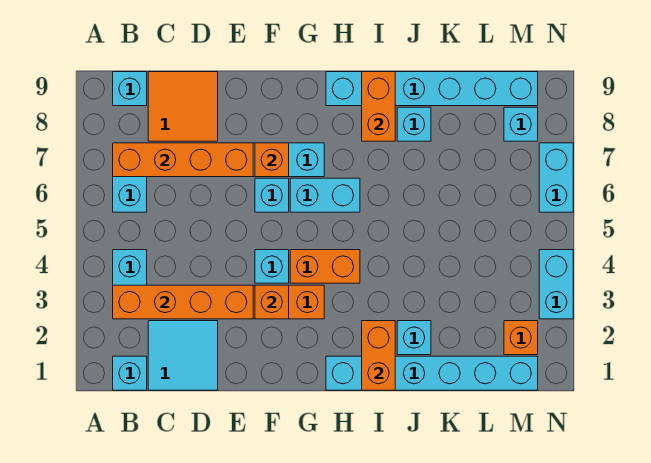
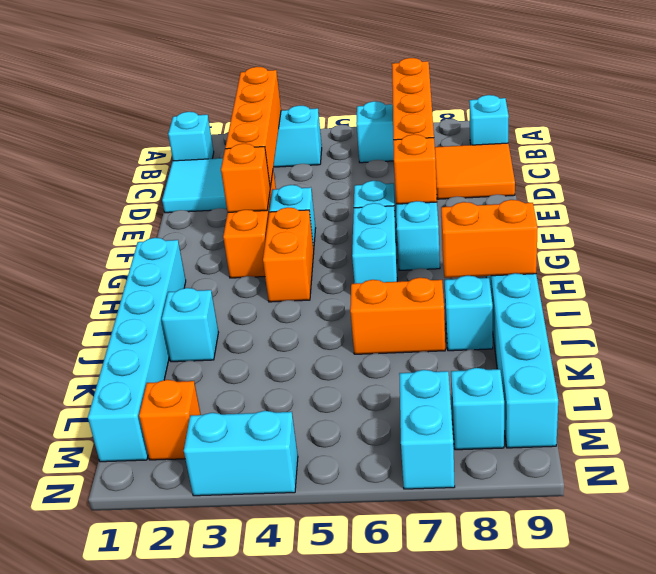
orange 1x2 brick [362,321,395,390] -> orange 1x2 brick moved to [350,278,445,354]
cyan 1x2 brick [539,143,573,212] -> cyan 1x2 brick turned to [399,370,455,489]

